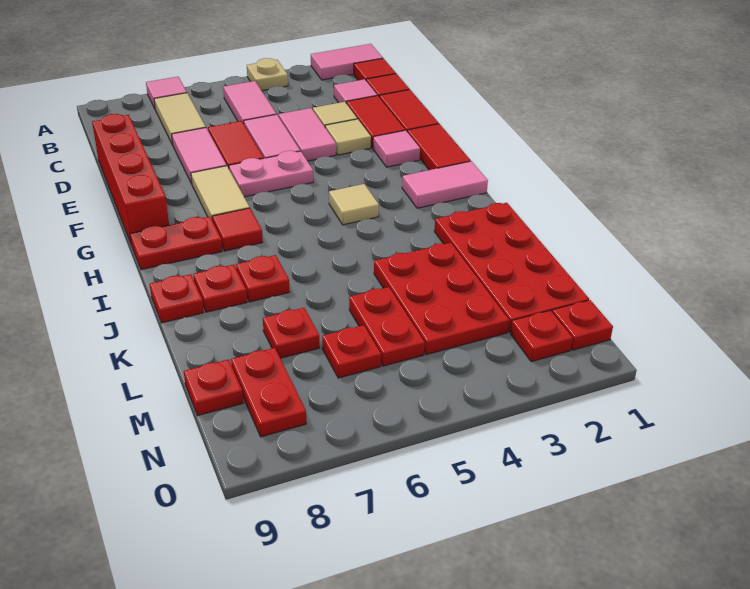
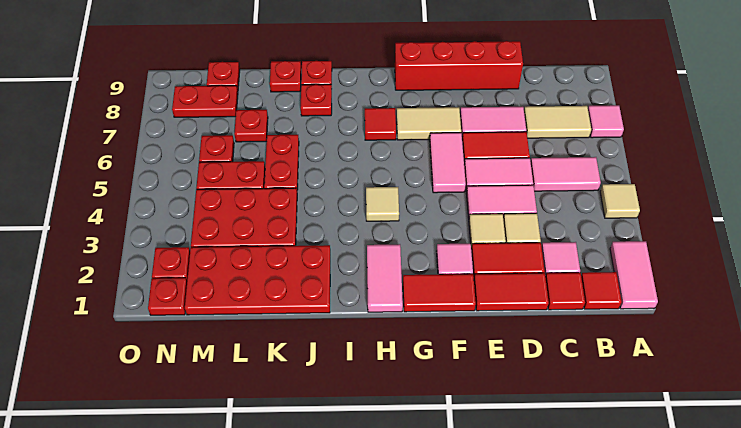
tan 1x1 plate [247,58,288,91] -> tan 1x1 tile [600,184,640,218]
pink 1x2 plate [229,151,313,197] -> pink 1x2 tile [430,133,466,193]
red 1x2 plate [130,217,222,270] -> red 1x2 plate moved to [264,135,299,190]
red 1x1 plate [236,255,289,302] -> red 1x1 plate moved to [270,61,301,92]

